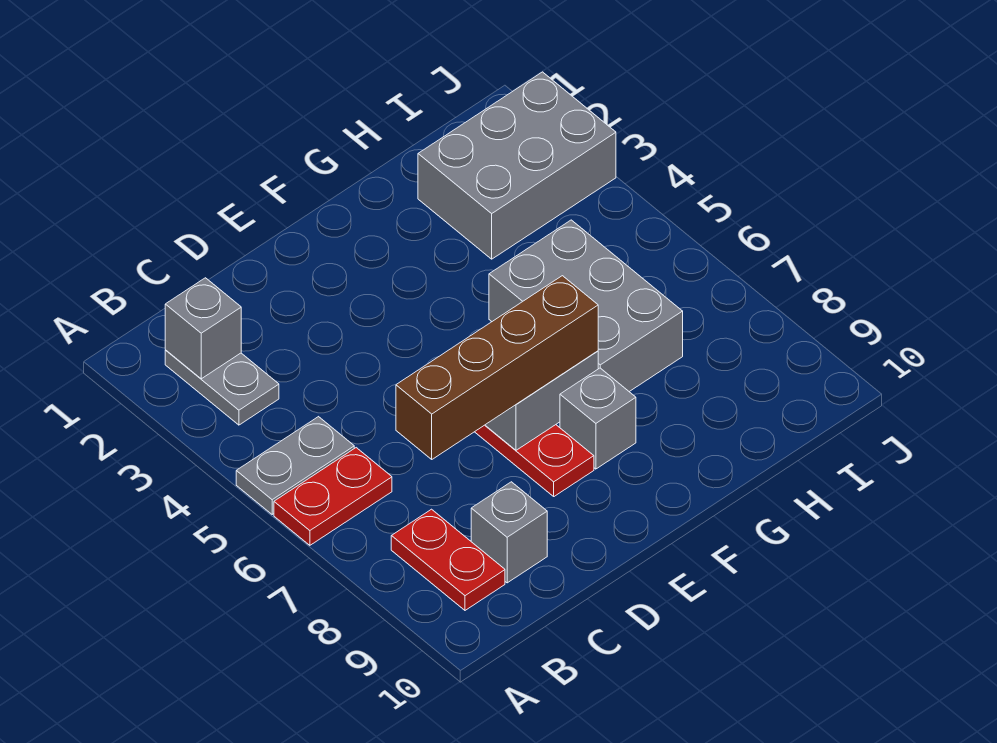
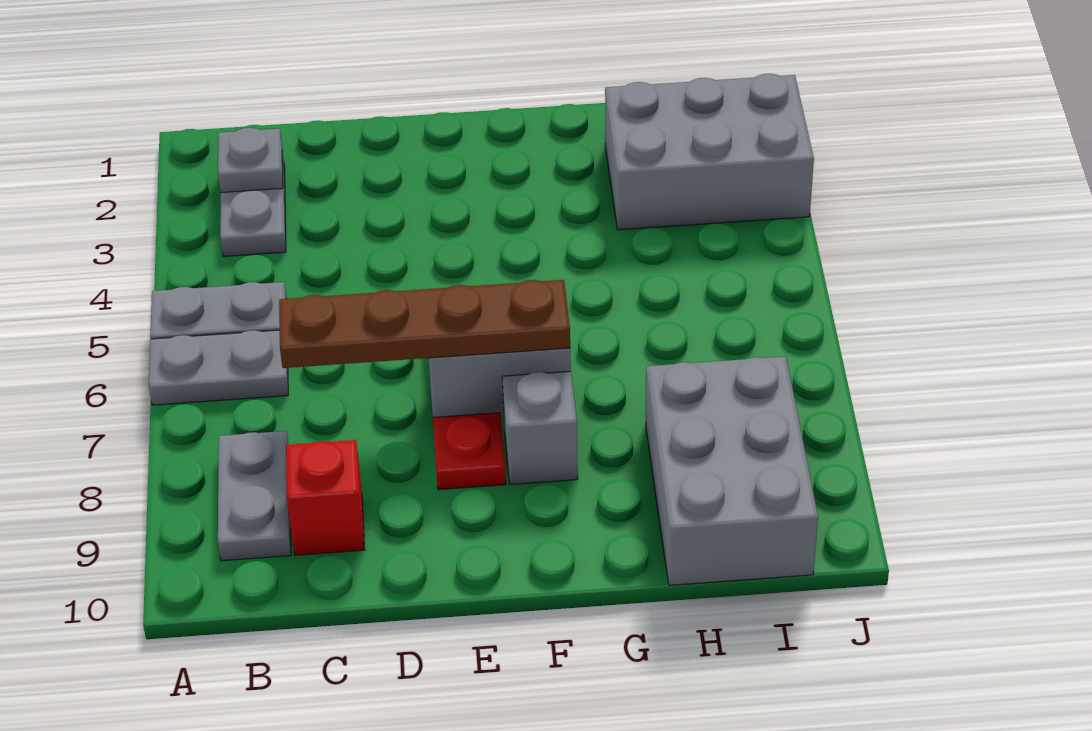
red 1x2 plate [274,448,392,545] -> grey 1x2 plate [149,330,288,405]
grey 1x1 brick [165,278,241,379] -> grey 1x1 plate [218,128,283,193]
red 1x2 plate [391,509,505,610] -> grey 1x2 plate [218,431,291,561]
brown 1x4 brick [396,276,598,459] -> brown 1x4 plate [279,280,570,368]
grey 1x1 brick [471,482,547,583] -> red 1x1 brick [286,440,365,555]
grey 2x3 brick [489,220,683,392] -> grey 2x3 brick moved to [646,356,818,585]

